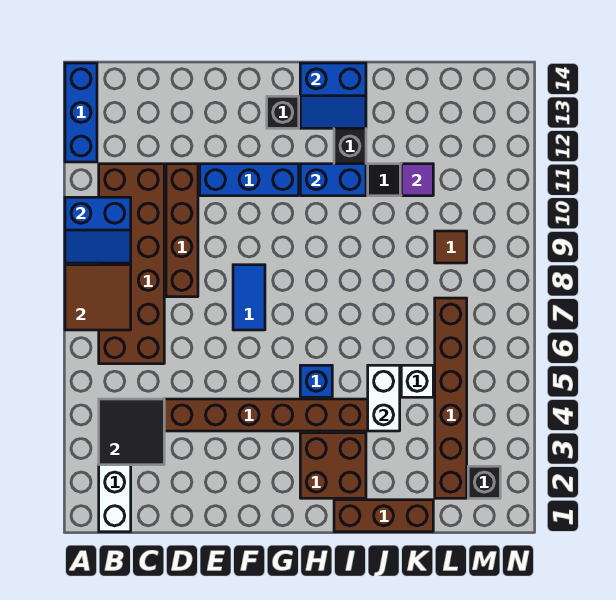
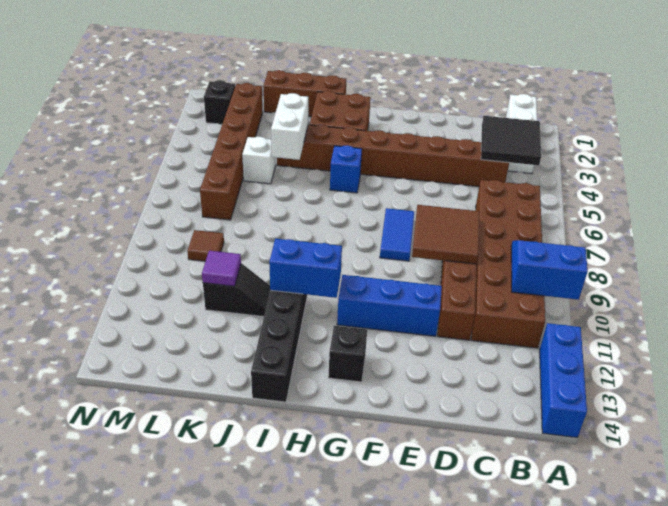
brown 2x2 tile [65,265,131,330] -> brown 2x2 tile moved to [412,205,480,264]
blue 2x2 slope [300,63,366,128] -> none

